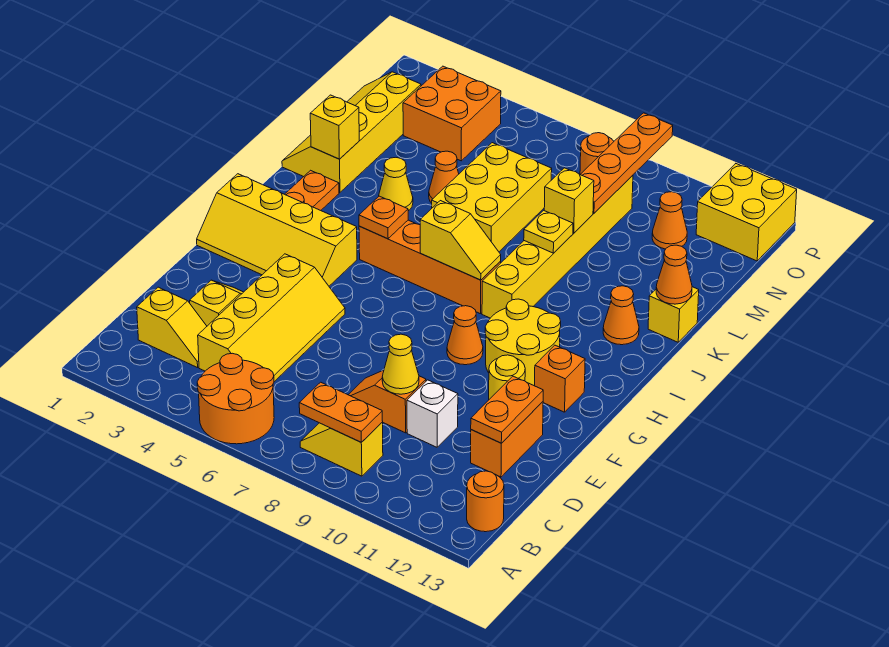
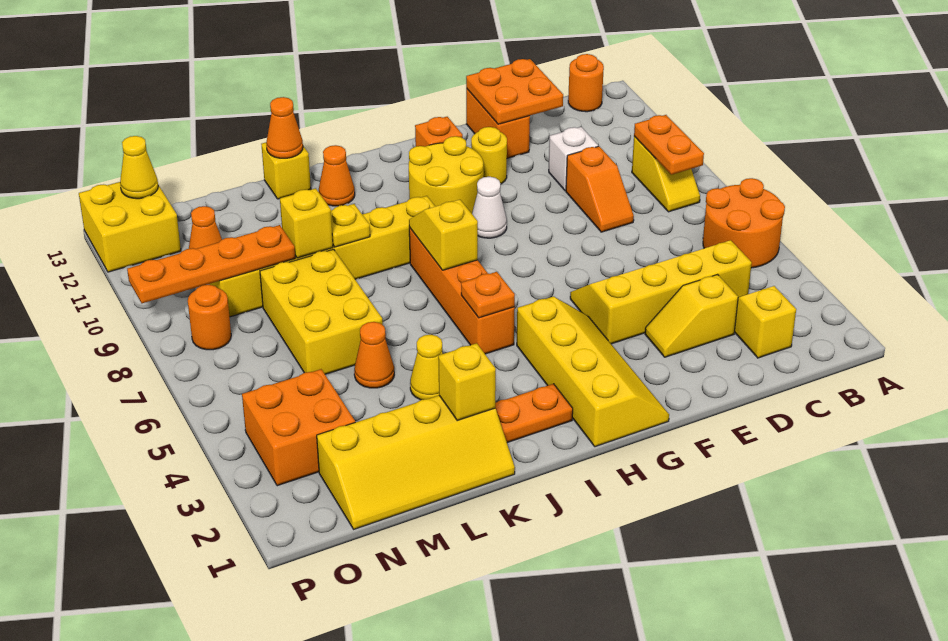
yellow 1x1 cone [382,334,419,394] -> yellow 1x1 cone moved to [120,136,158,199]
orange 1x2 brick [471,402,543,477] -> orange 1x2 brick turned to [466,89,530,158]
orange 1x2 plate [471,376,543,443] -> orange 2x2 plate [466,59,563,124]
orange 1x1 cone [447,306,483,365] -> white 1x1 cone [472,177,507,238]
yellow 2x3 brick [432,143,552,252] -> yellow 2x3 brick turned to [260,249,383,374]

